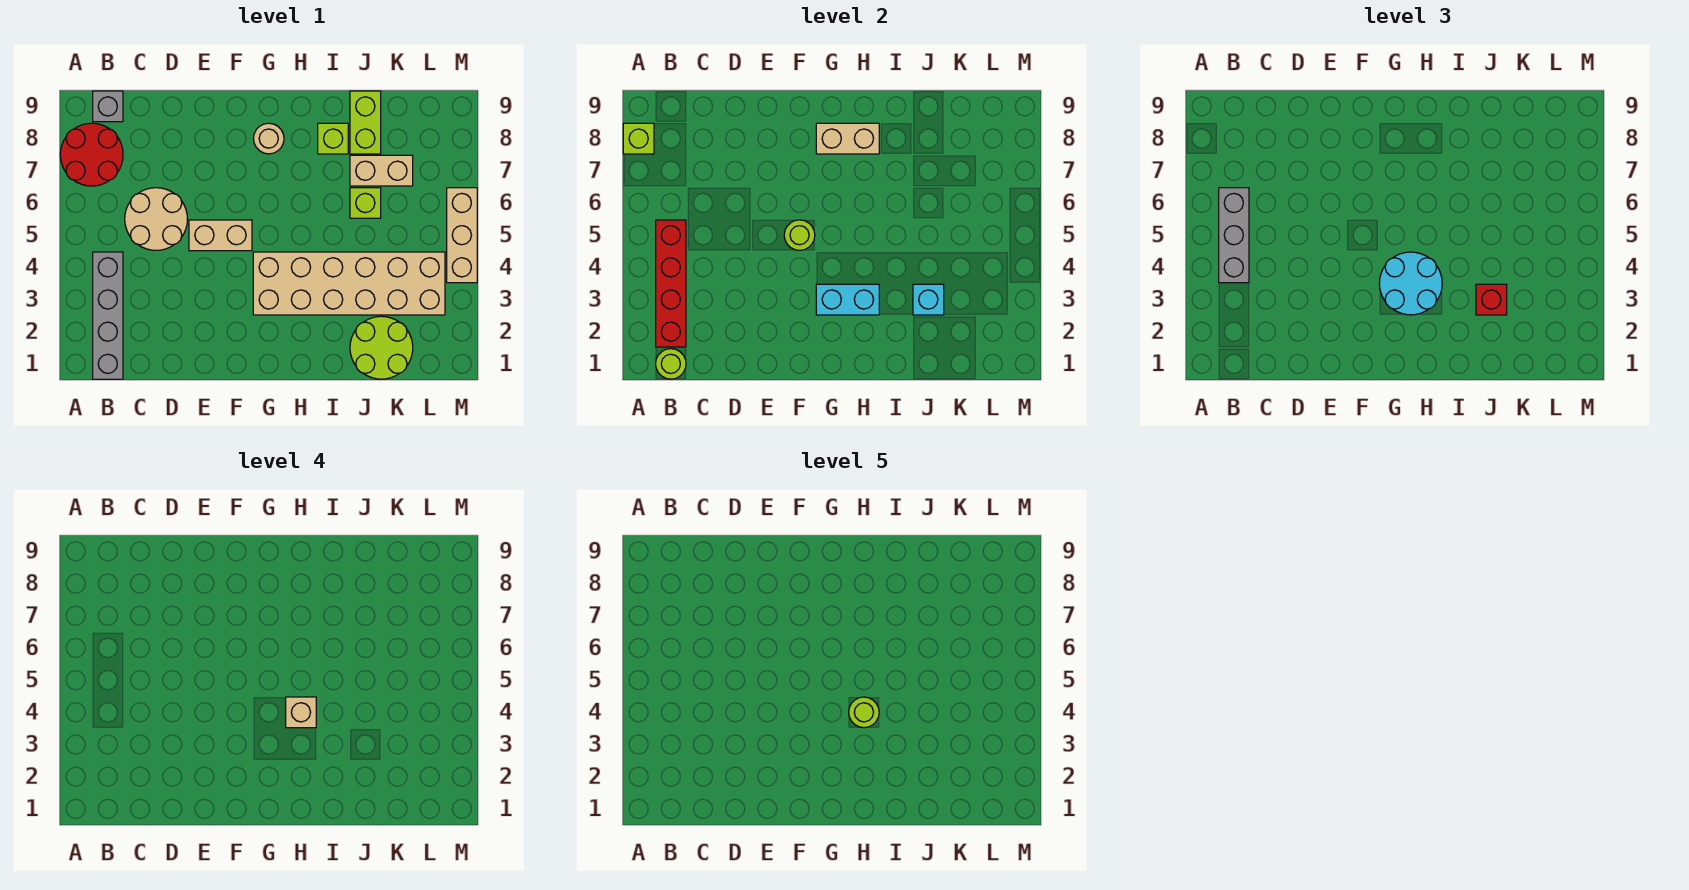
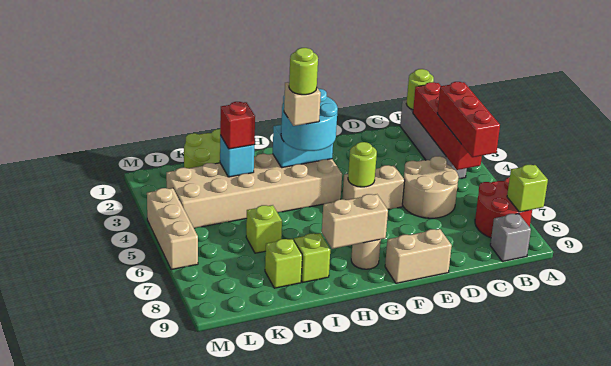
grey 1x3 brick [1219,188,1249,283] -> red 1x3 brick [437,82,500,157]
tan 1x2 brick [350,155,413,186] -> tan 1x2 brick moved to [385,229,452,283]
lime 1x2 brick [350,91,381,154] -> lime 1x1 brick [265,239,302,288]

